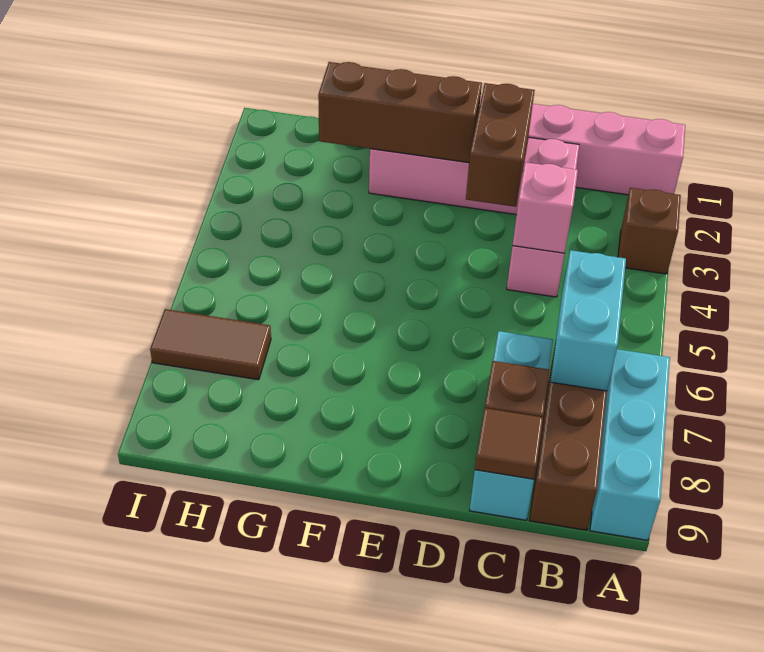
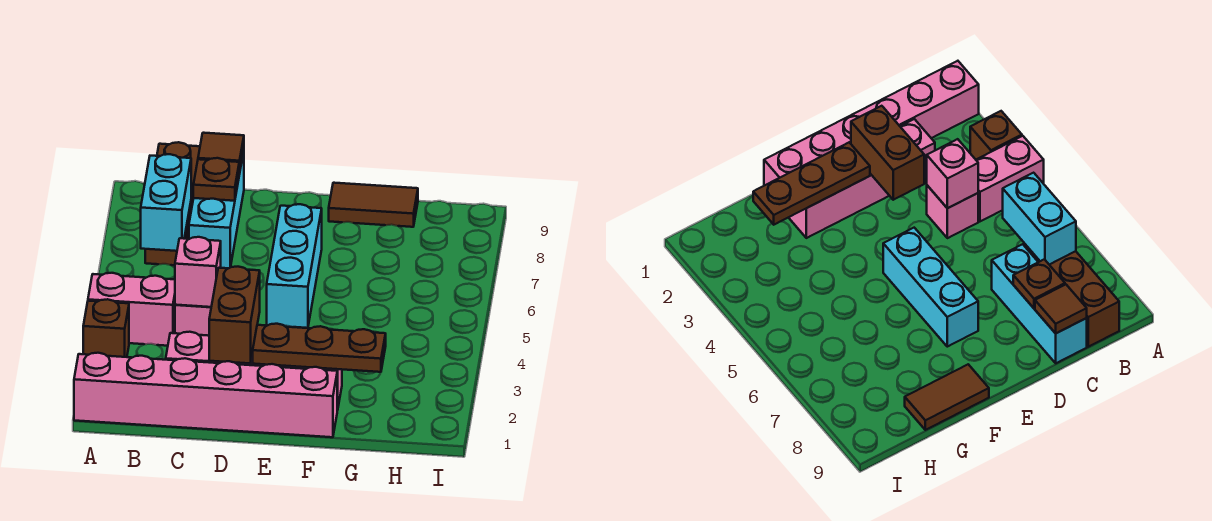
none -> pink 1x2 brick [88,273,175,346]
cyan 1x3 brick [590,349,670,540] -> cyan 1x3 brick moved to [267,204,322,328]
brown 1x3 brick [318,62,482,163] -> brown 1x3 plate [253,324,386,372]
brown 1x2 tile [150,309,271,380] -> brown 1x2 tile moved to [329,183,418,227]

